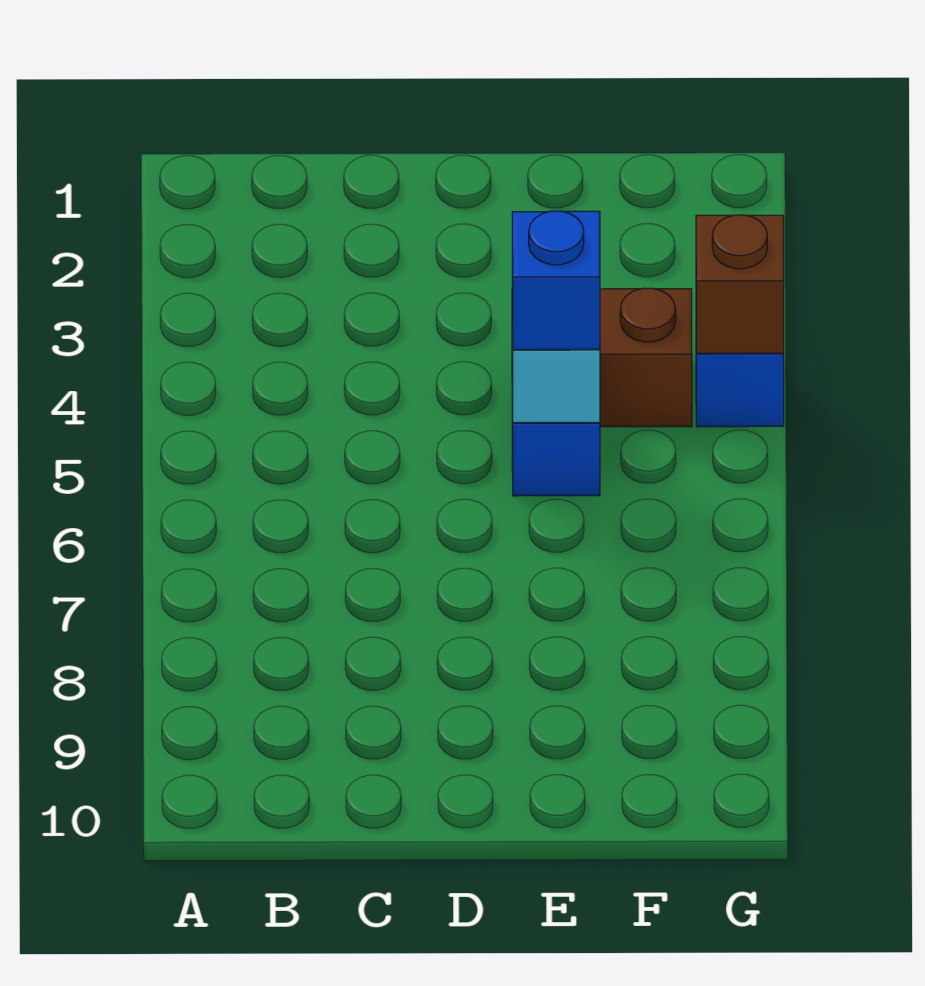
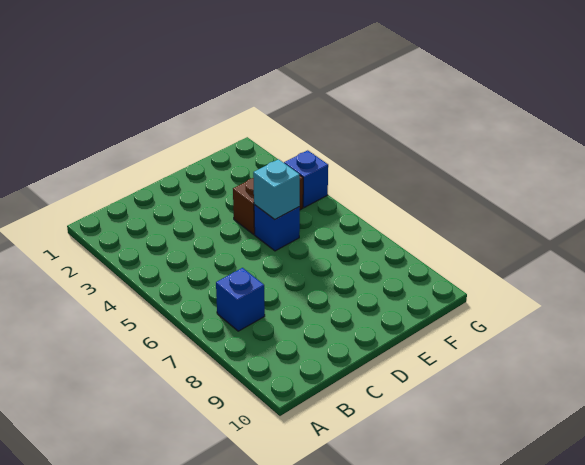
blue 1x1 brick [512,211,600,350] -> blue 1x1 brick moved to [216,268,265,331]
brown 1x1 brick [696,215,784,353] -> none

